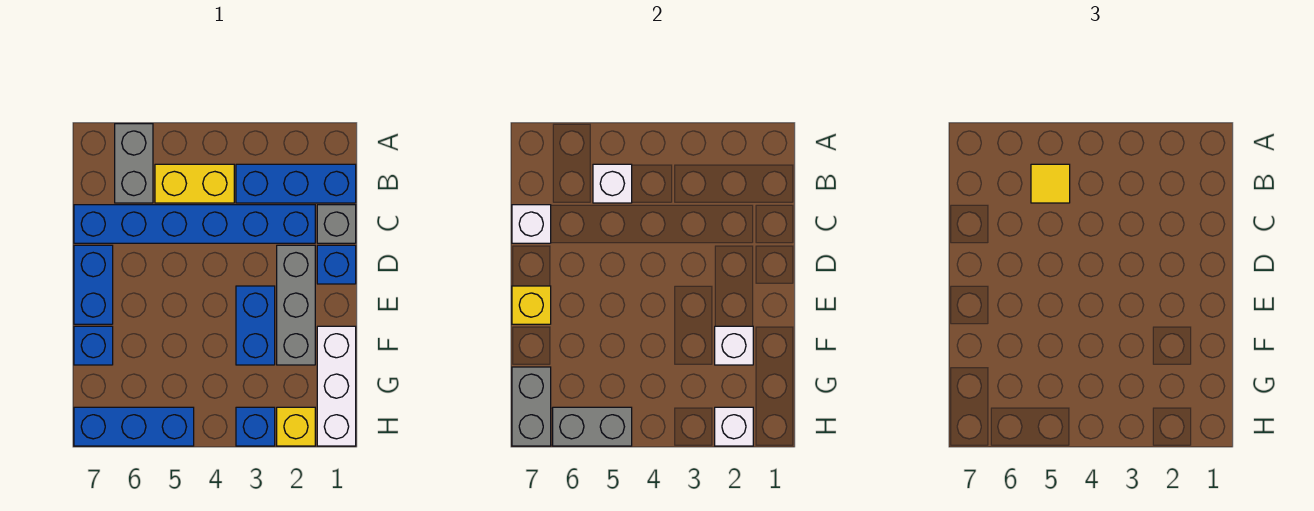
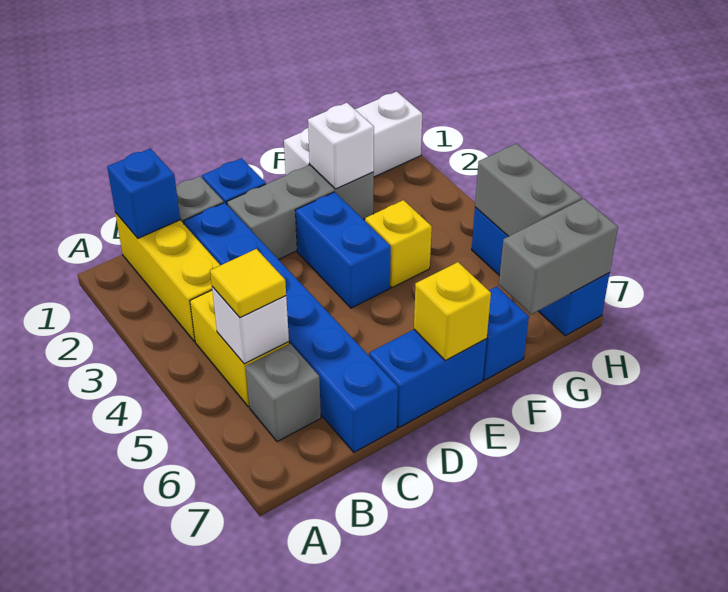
grey 1x2 brick [115,124,153,203] -> grey 1x1 brick [246,344,321,442]
blue 1x3 brick [236,164,356,203] -> yellow 1x3 brick [115,213,220,341]
white 1x1 brick [512,205,551,243] -> none
blue 1x2 brick [236,286,275,365] -> blue 1x2 brick turned to [295,192,391,308]
yellow 1x1 brick [277,407,315,446] -> yellow 1x1 brick moved to [365,200,432,288]
white 1x1 brick [715,407,753,446] -> none
blue 1x1 brick [236,407,275,446] -> blue 1x1 brick moved to [107,148,180,238]

